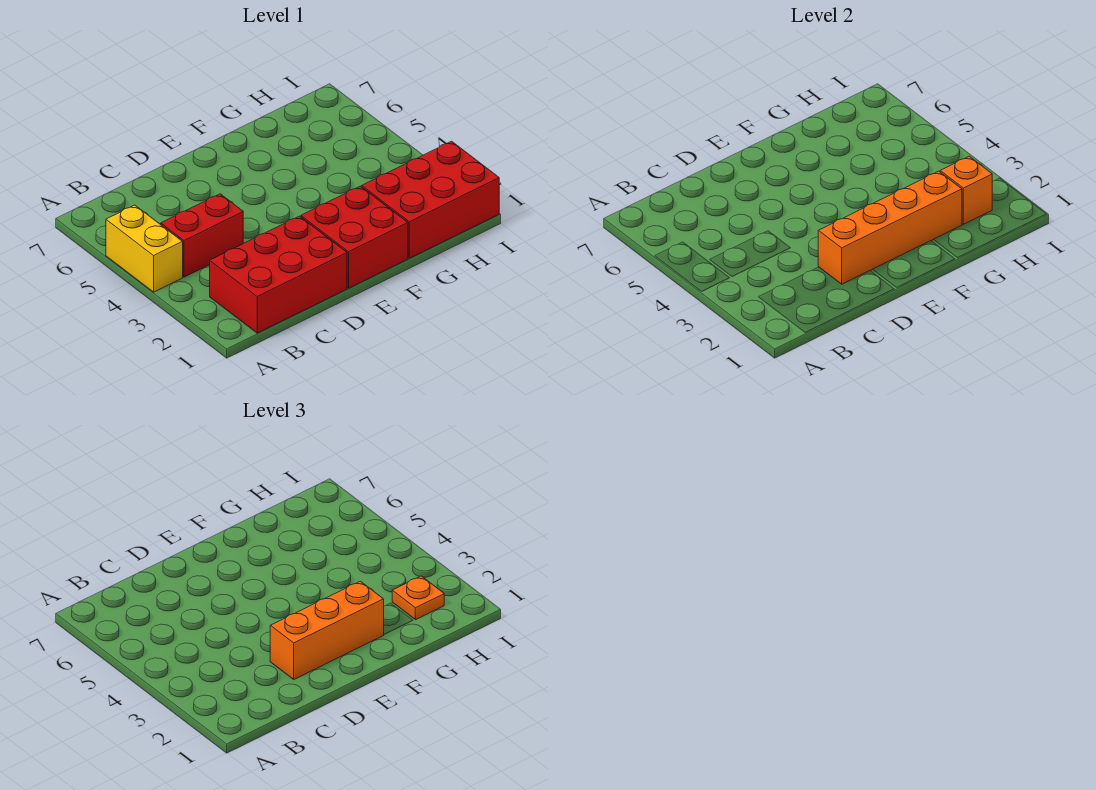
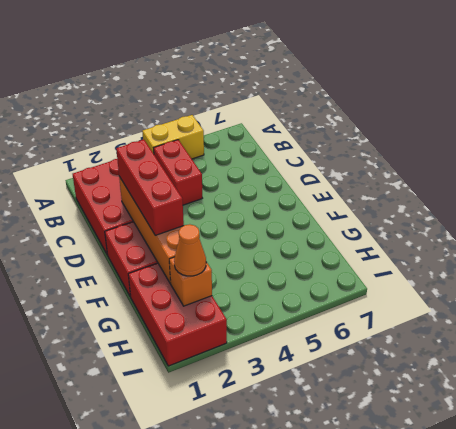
orange 1x3 brick [270,581,384,679] -> red 1x3 brick [116,140,184,235]
orange 1x1 plate [392,576,444,620] -> orange 1x1 cone [174,224,206,276]

